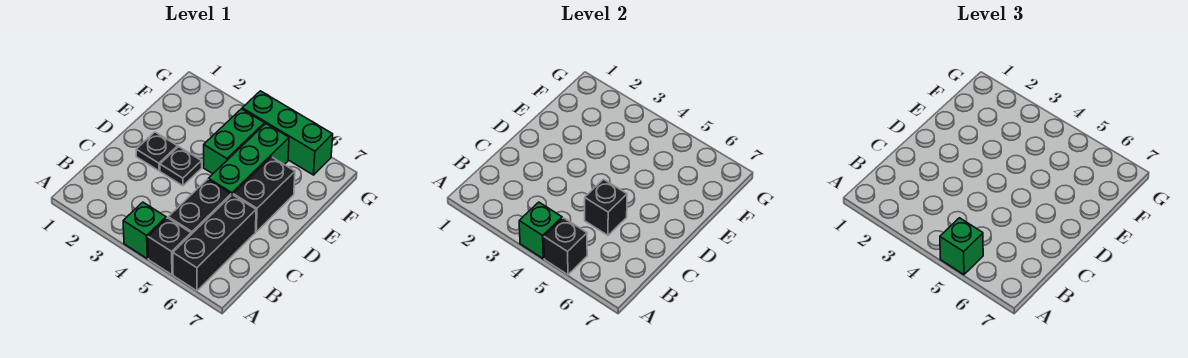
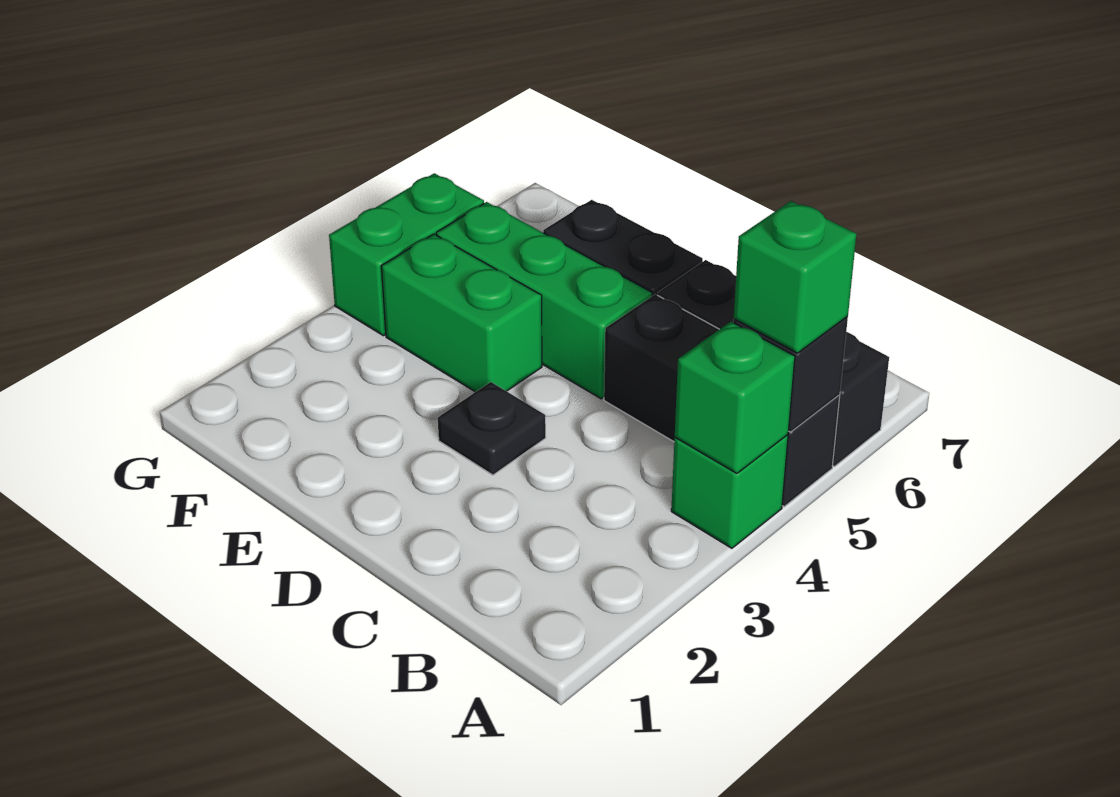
black 1x1 brick [585,179,627,235] -> none
black 1x1 plate [136,132,178,171] -> none
green 1x3 brick [242,91,333,175] -> green 1x2 brick [329,173,484,336]

